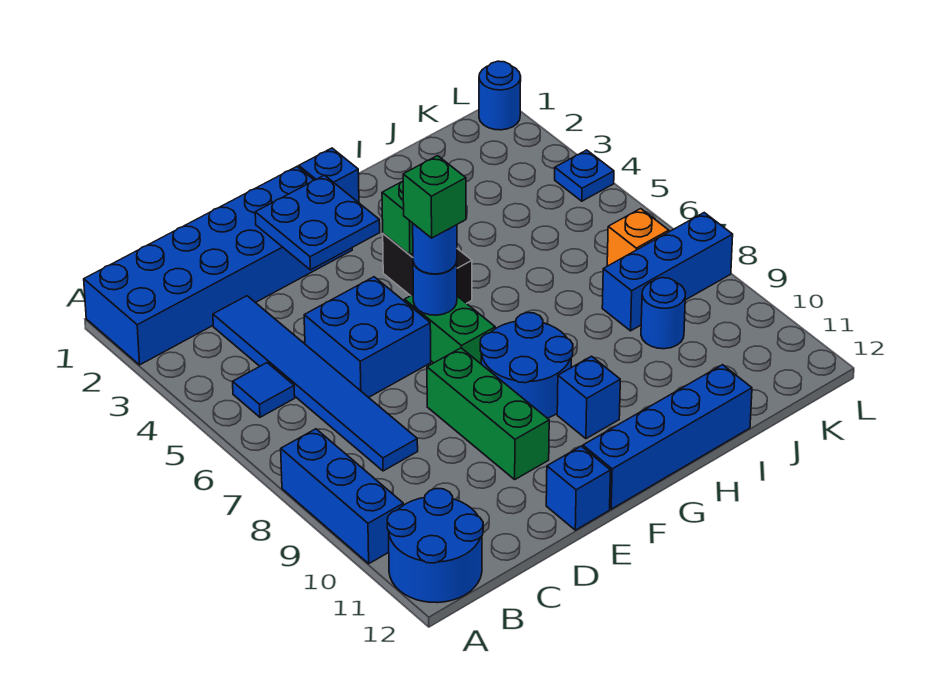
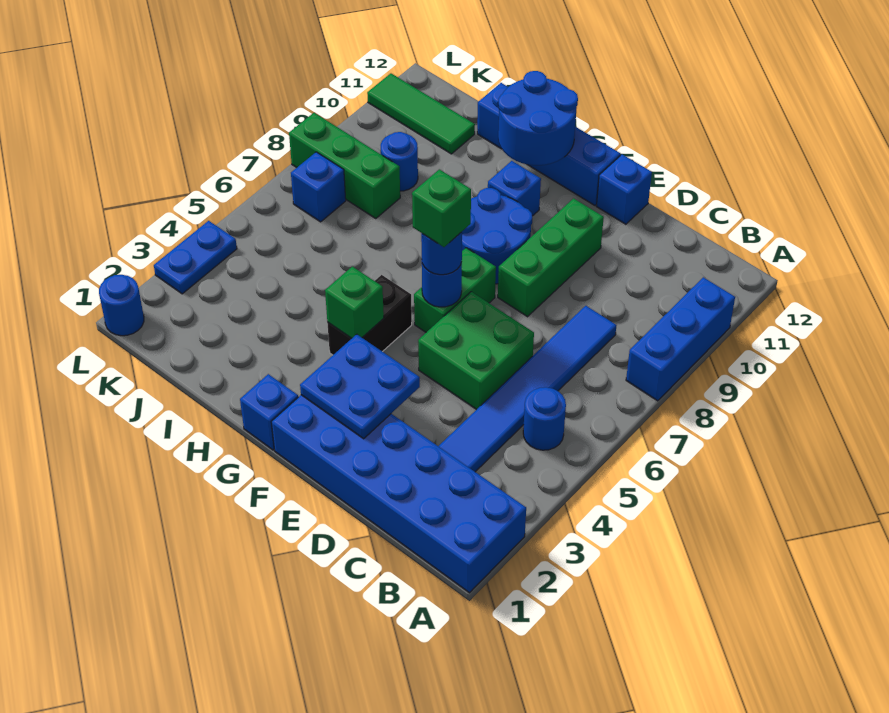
blue 2x2 round brick [387,489,483,603] -> blue 2x2 round brick moved to [498,71,578,165]
blue 1x1 tile [233,363,295,417] -> blue 1x1 round brick [523,387,566,450]
blue 2x2 brick [304,277,431,397] -> green 2x2 brick [418,292,534,410]
blue 1x3 brick [602,213,733,331] -> green 1x3 brick [289,113,400,219]
none -> green 1x3 tile [367,74,475,154]
orange 1x1 brick [607,209,669,266] -> blue 1x1 brick [291,152,346,222]
blue 1x1 plate [555,150,614,201] -> blue 1x2 plate [154,221,237,294]

